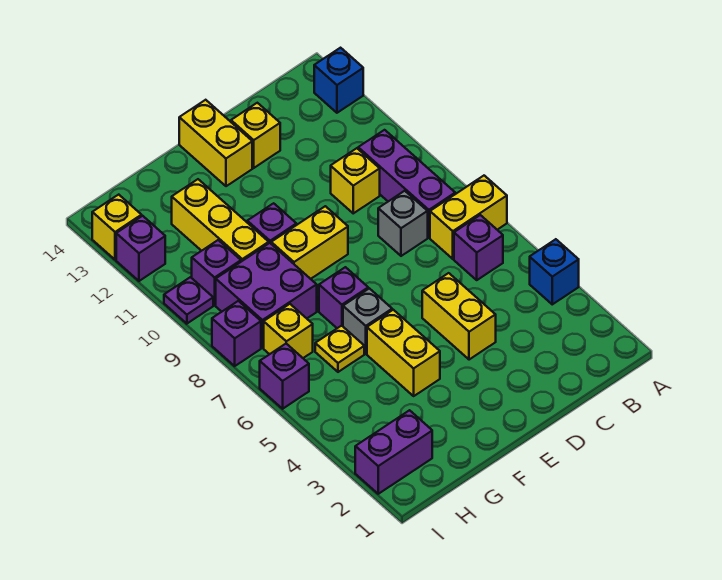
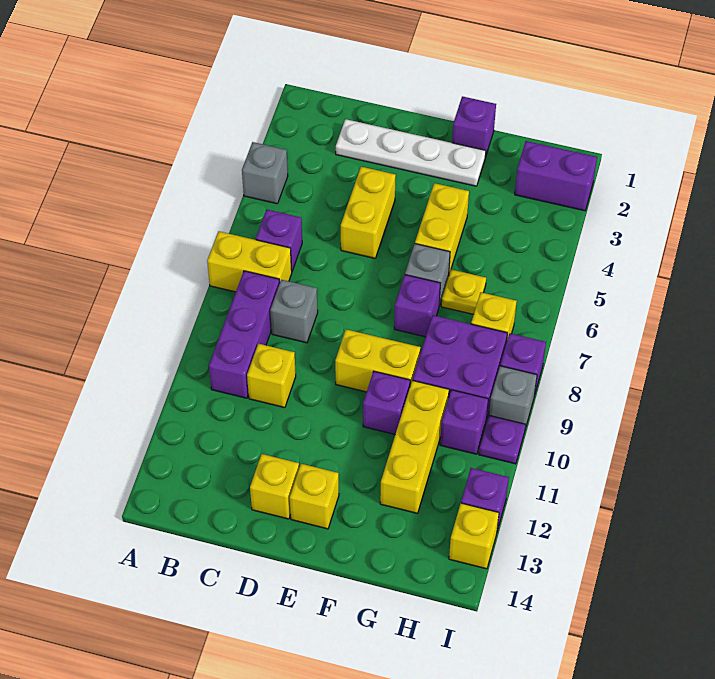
blue 1x1 brick [530,239,579,304] -> grey 1x1 brick [242,142,288,204]
blue 1x1 brick [314,48,363,113] -> none
none -> white 1x4 plate [336,119,486,186]
yellow 1x2 brick [179,100,252,186] -> yellow 1x1 brick [290,464,339,529]
purple 1x1 brick [260,344,309,409] -> purple 1x1 brick moved to [452,96,496,157]
none -> grey 1x1 brick [489,366,537,429]

